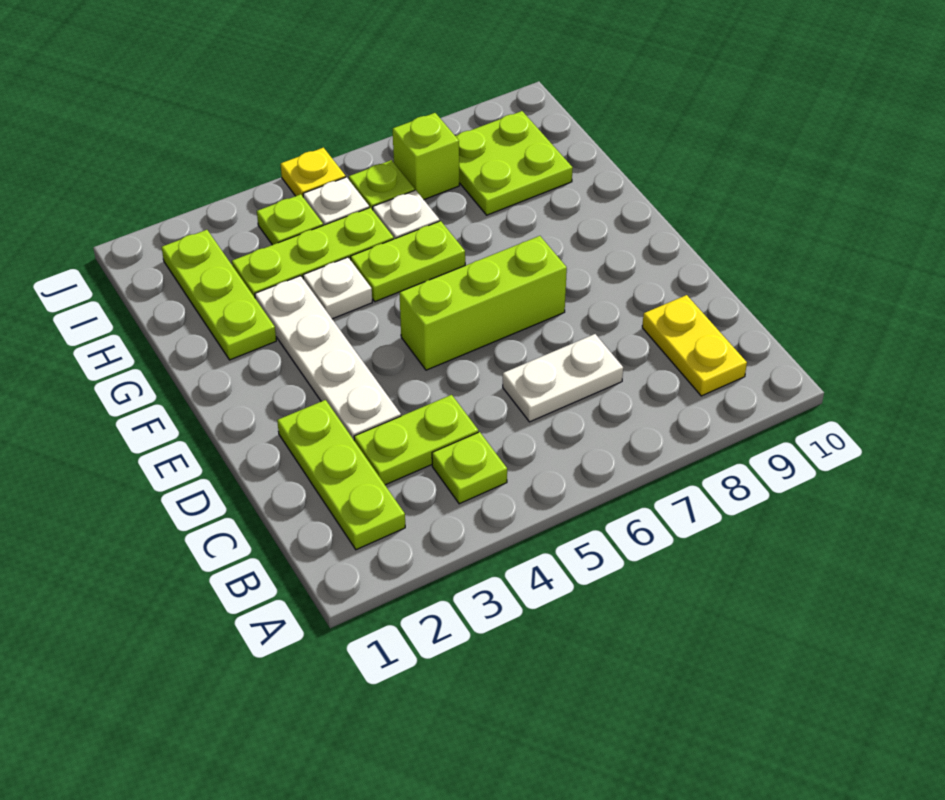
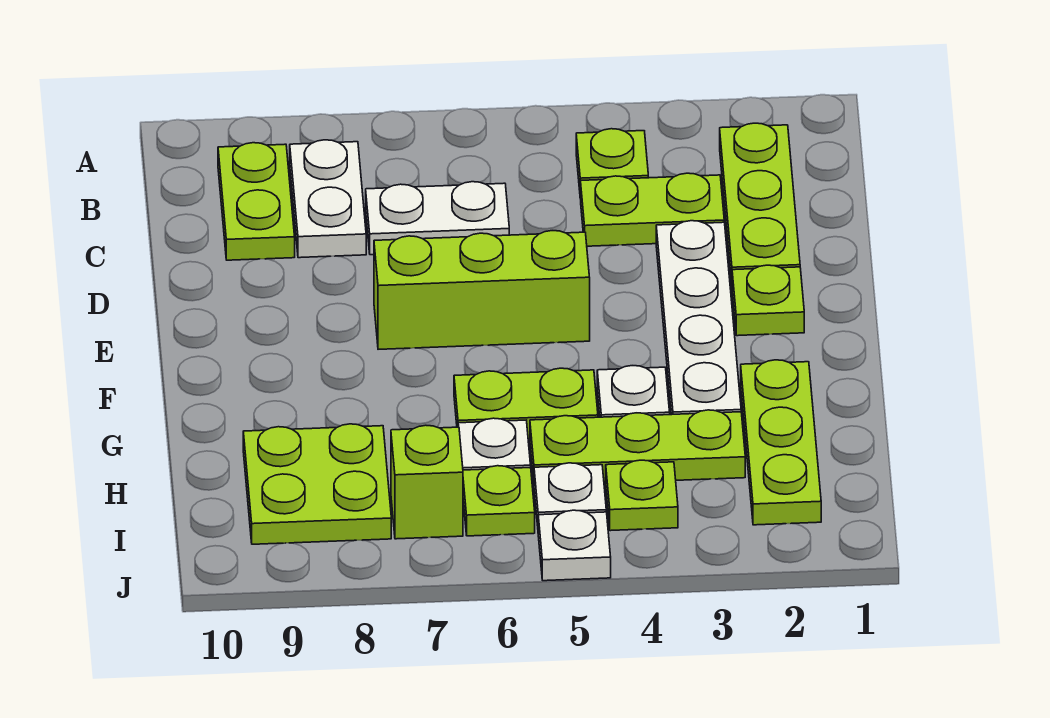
none -> white 1x2 plate [290,140,366,258]
yellow 1x2 plate [642,295,747,396] -> lime 1x2 plate [218,143,295,260]
none -> lime 1x1 plate [732,265,804,336]
yellow 1x1 plate [281,148,346,196] -> white 1x1 plate [538,510,611,581]

